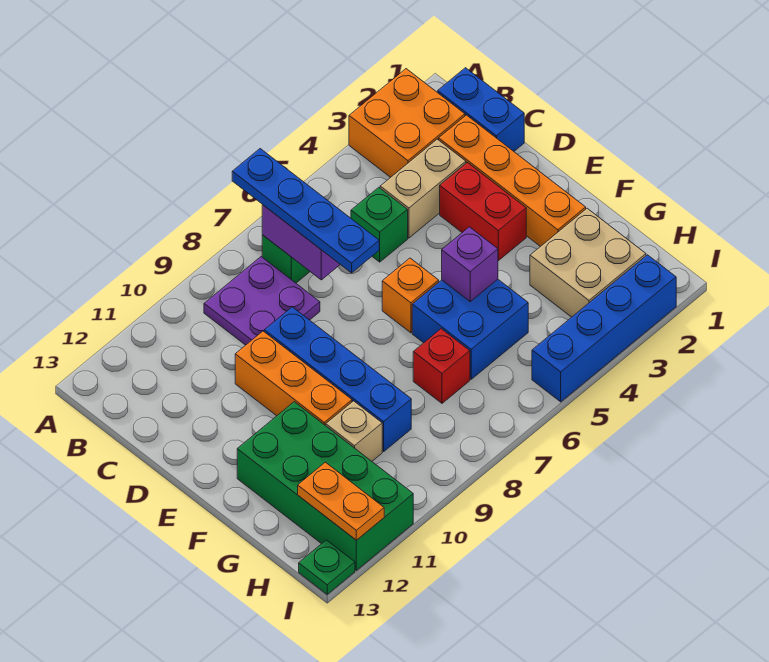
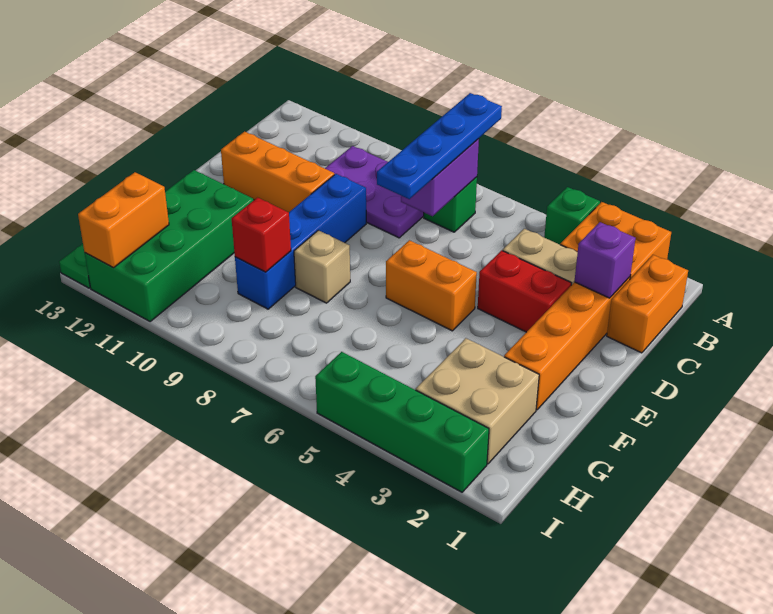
blue 1x2 brick [438,68,524,151] -> orange 1x2 brick [607,255,688,353]
purple 2x2 plate [204,257,320,345] -> purple 2x3 plate [325,146,424,238]
green 1x1 brick [351,187,408,262] -> green 1x1 brick moved to [544,187,600,245]
red 1x2 brick [440,163,526,261] -> red 1x2 brick turned to [478,250,571,332]
orange 1x3 brick [235,331,352,426] -> orange 1x3 brick turned to [221,132,334,212]
orange 1x1 brick [382,258,439,333] -> orange 1x2 brick [386,240,477,331]
blue 2x2 brick [412,279,528,379] -> none
purple 1x1 brick [442,227,498,301] -> purple 1x1 brick moved to [574,222,636,298]
red 1x1 brick [413,329,470,403] -> red 1x1 brick moved to [232,198,291,272]
tan 1x1 brick [326,401,382,461] -> tan 1x1 brick moved to [294,230,350,303]
orange 1x2 plate [298,462,384,540] -> orange 1x2 brick [78,172,169,268]
blue 1x4 brick [532,255,676,402] -> green 1x4 brick [315,352,489,492]

